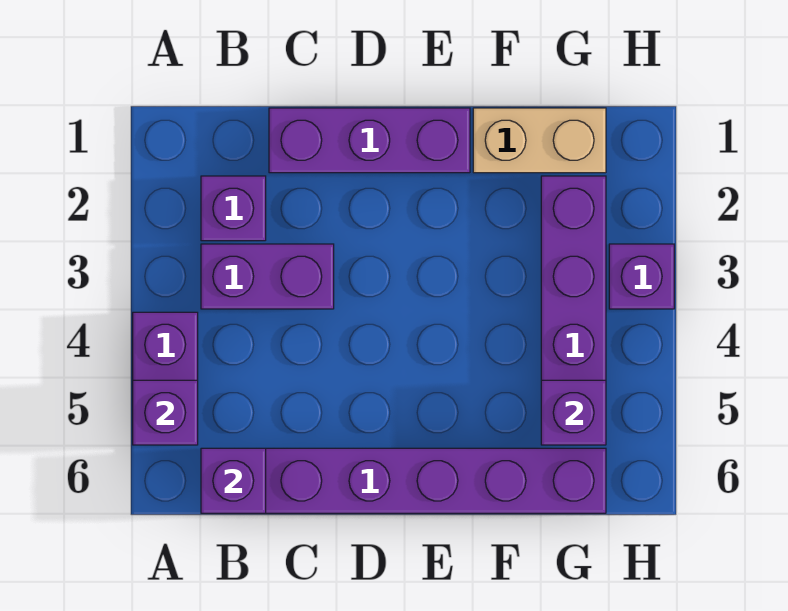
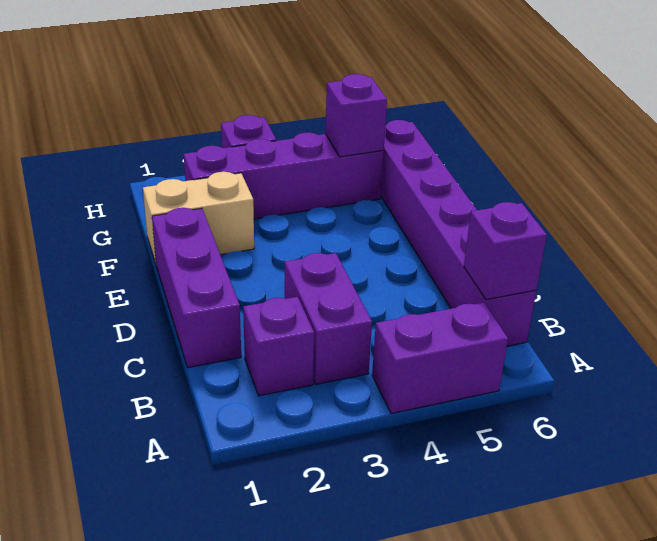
purple 1x1 brick [133,380,198,445] -> none
tan 1x2 brick [473,108,606,173] -> tan 1x2 brick turned to [143,172,254,263]

